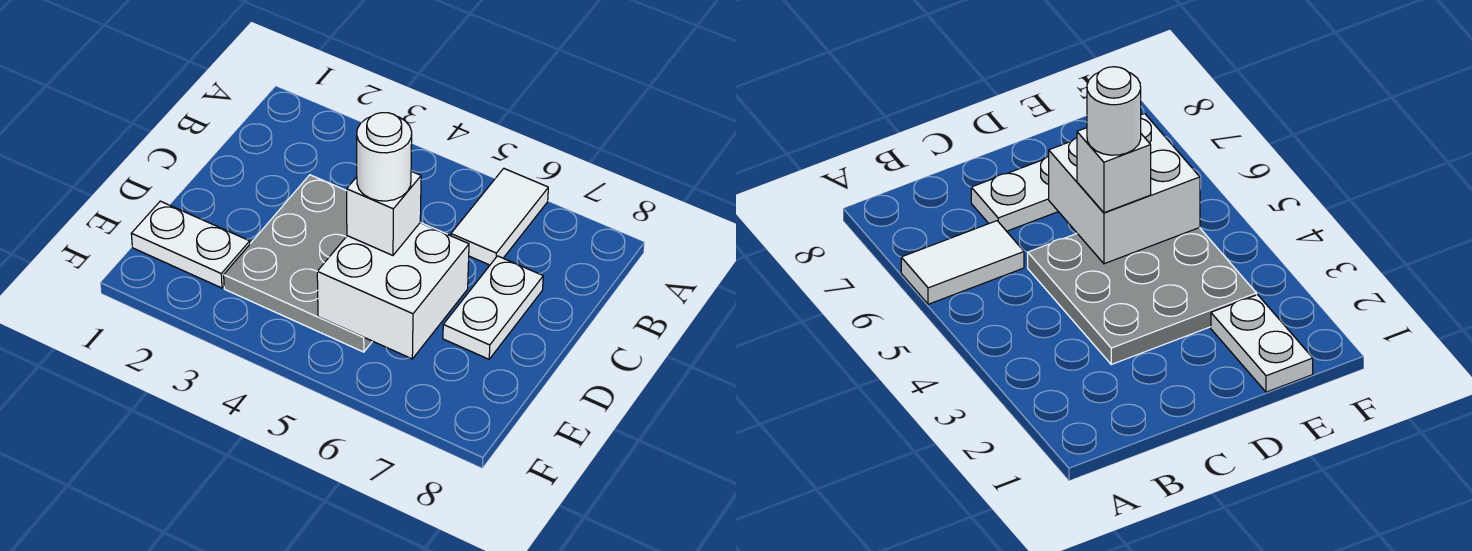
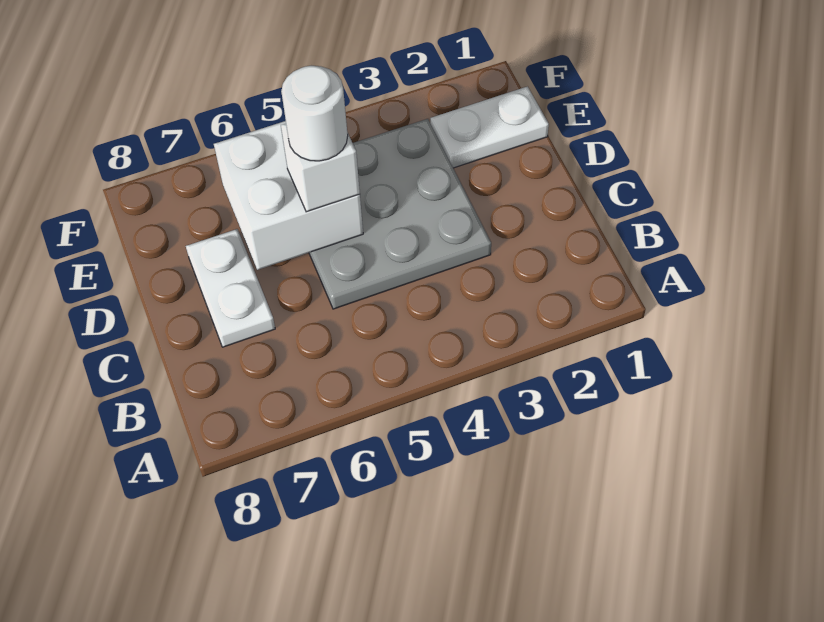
white 1x2 tile [451,169,548,265] -> none

